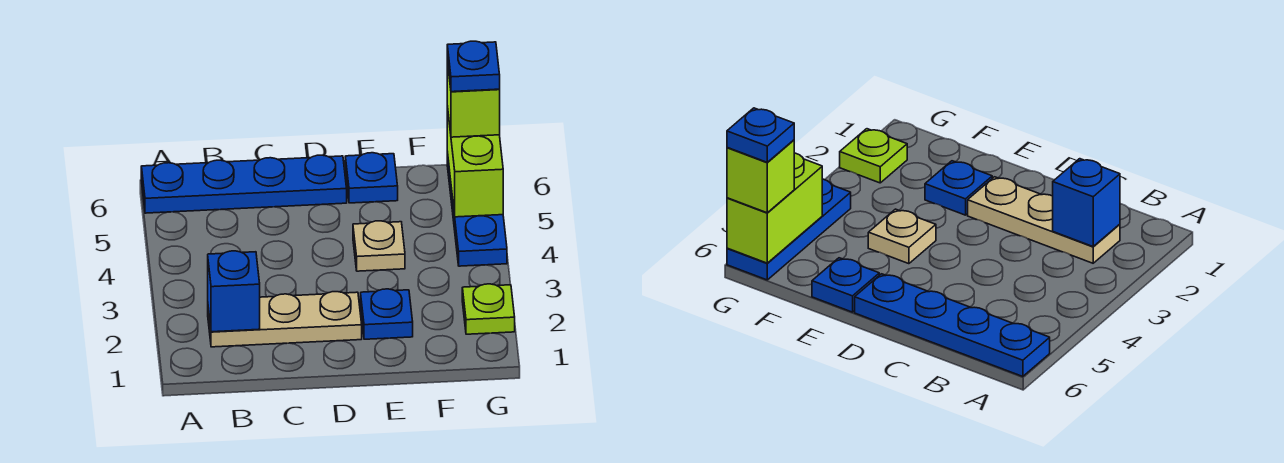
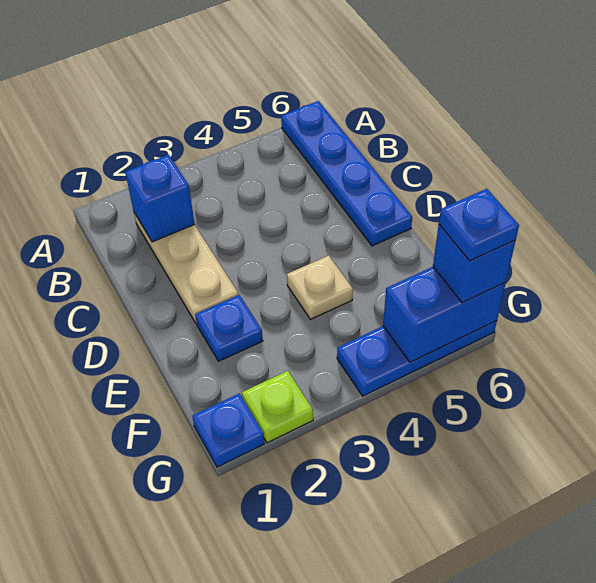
blue 1x1 plate [345,153,398,203] -> blue 1x1 plate moved to [192,393,265,467]
lime 1x2 brick [447,107,503,217] -> blue 1x2 brick [383,267,506,362]
lime 1x1 brick [447,61,500,137] -> blue 1x1 brick [433,225,516,303]

